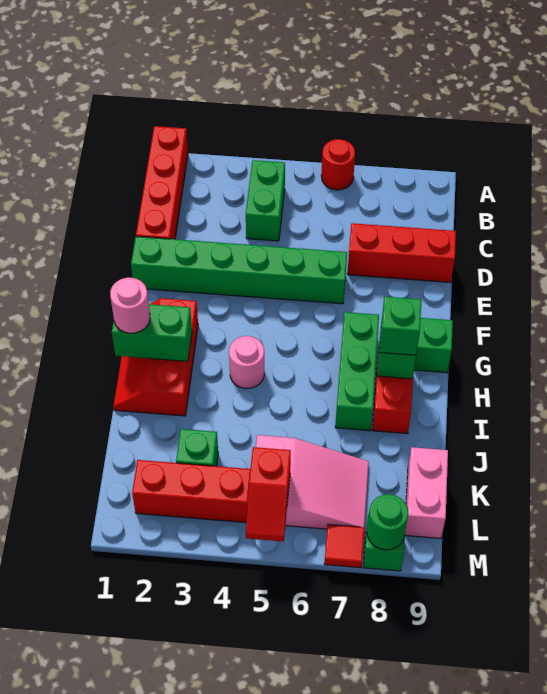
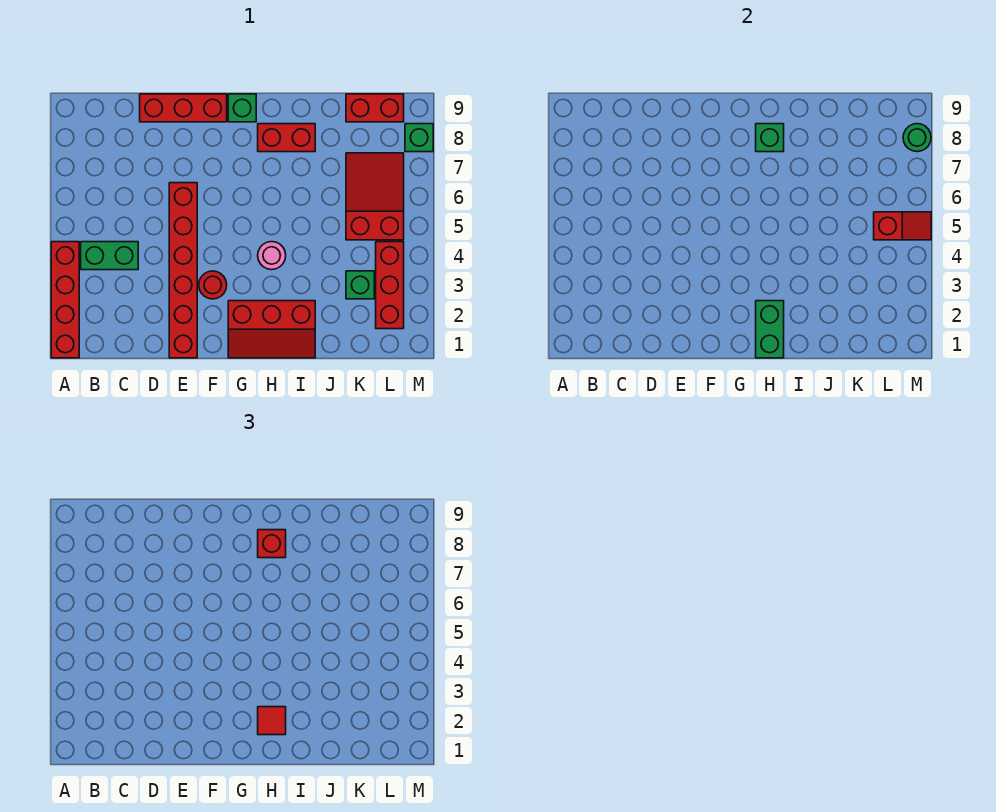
red 1x4 brick [136,126,188,239] -> red 1x4 brick turned to [51,242,79,358]
red 1x1 round brick [321,139,355,190] -> red 1x1 round brick moved to [199,271,227,299]
red 1x3 brick [347,223,456,282] -> red 1x3 brick turned to [140,94,227,122]
green 1x6 brick [131,236,347,304] -> red 1x6 brick [169,183,197,358]
green 1x3 brick [335,312,379,431] -> none
pink 1x1 round brick [110,278,150,333] -> none
green 1x1 brick [380,297,421,355] -> red 1x1 brick [258,530,286,558]
pink 2x3 slope [256,435,369,529] -> red 2x3 slope [346,153,404,240]
pink 1x2 brick [405,447,448,538] -> red 1x2 brick [346,94,404,122]
red 1x1 tile [324,524,365,568] -> red 1x1 tile moved to [258,707,286,735]

